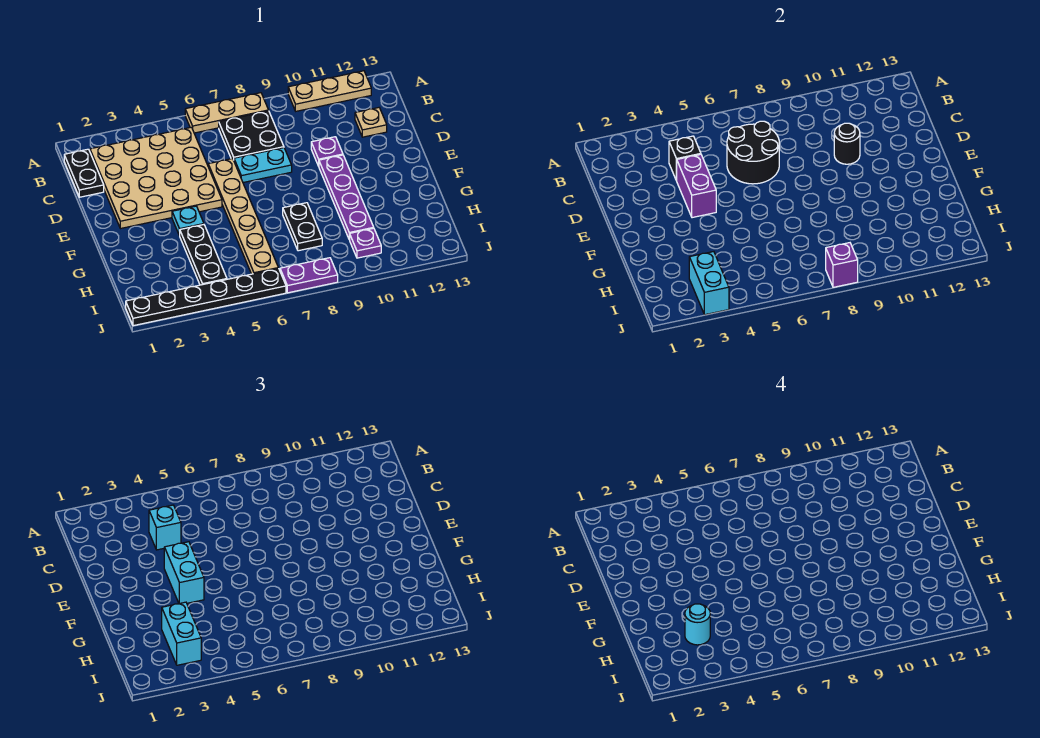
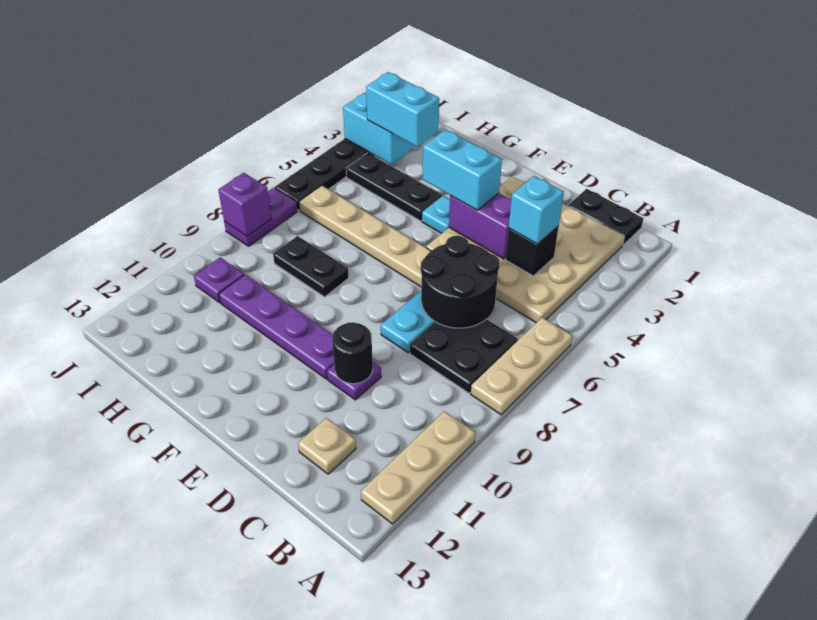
cyan 1x1 round brick [685,604,710,645] -> none

